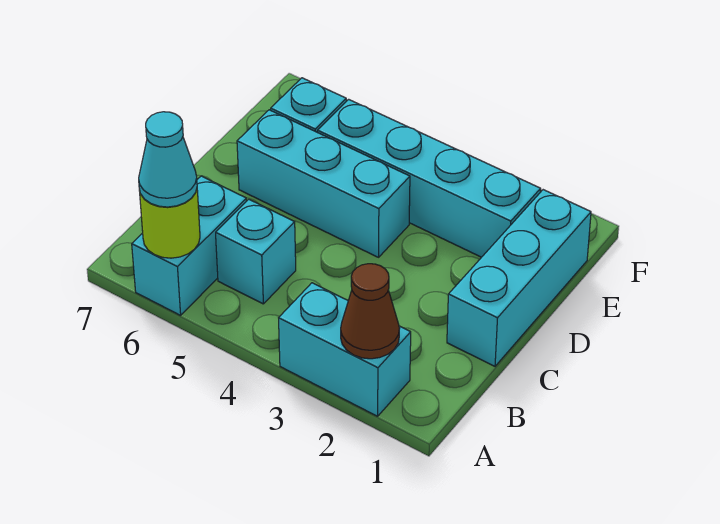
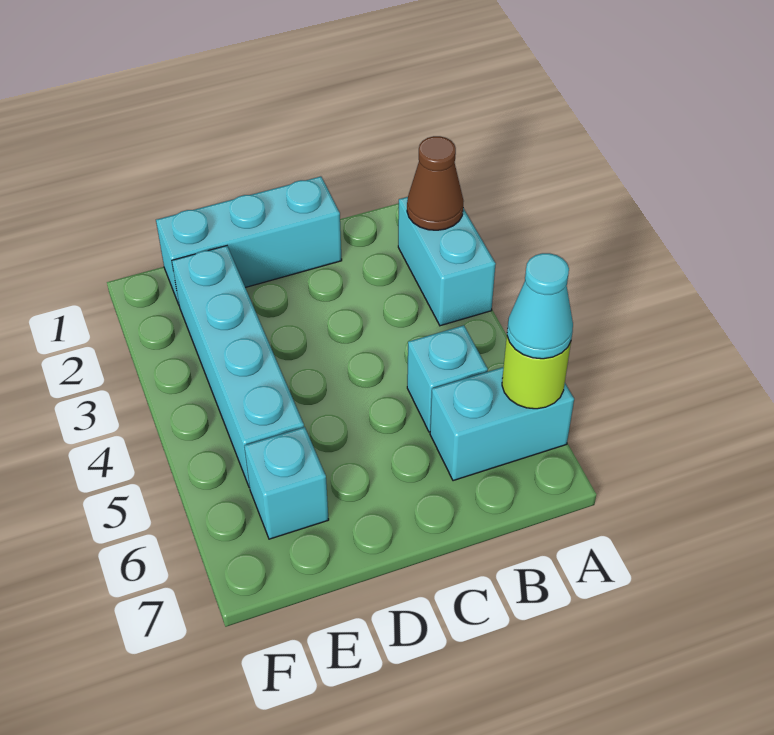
cyan 1x3 brick [237,110,410,257] -> none

